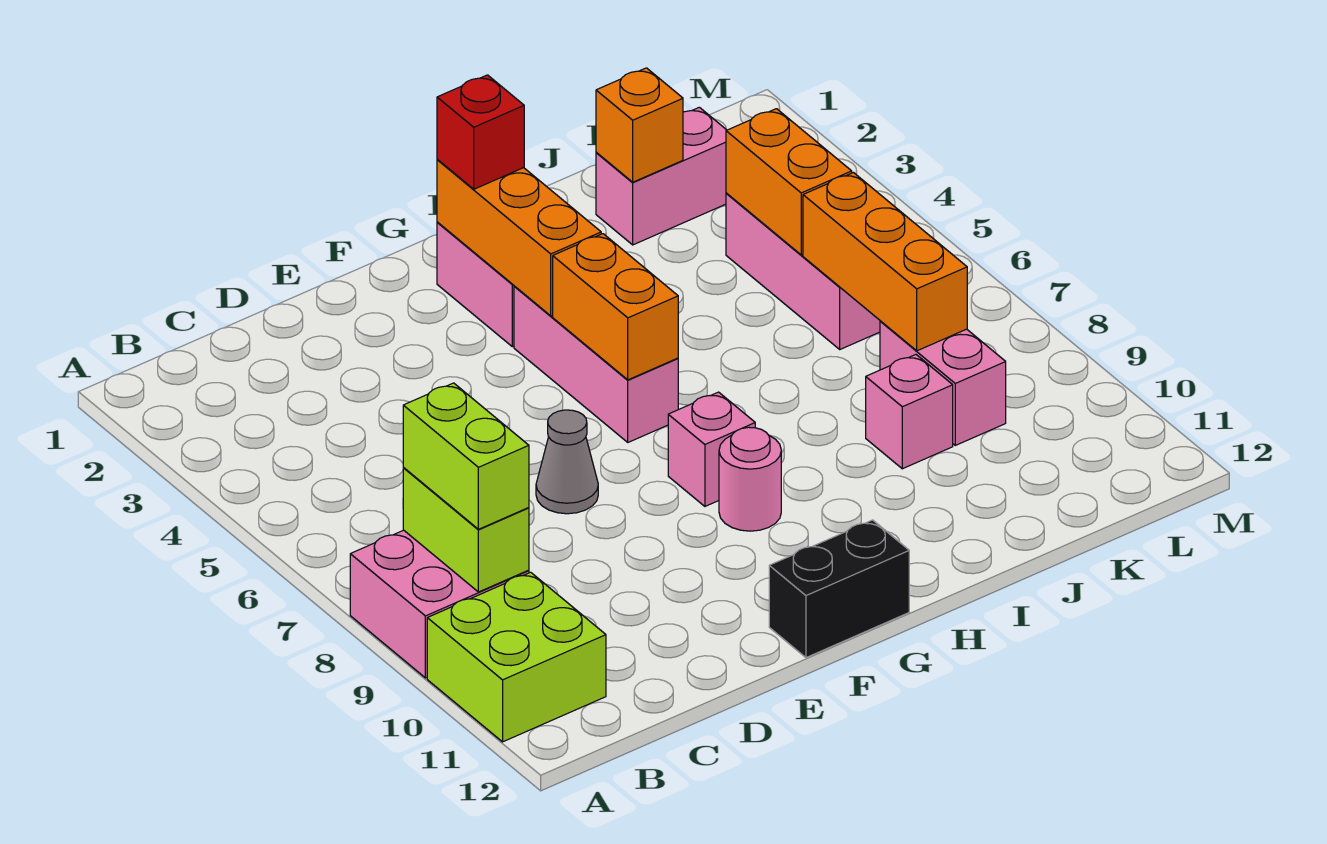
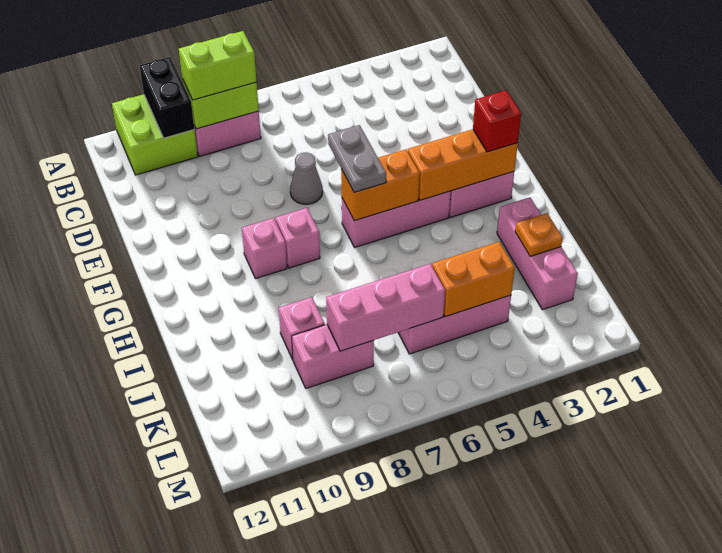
none -> grey 1x2 plate [328,125,386,192]
black 1x2 brick [769,520,909,658] -> black 1x2 brick moved to [139,57,194,138]
pink 1x1 round brick [719,427,781,531] -> pink 1x1 brick [242,218,287,279]
pink 1x2 brick [596,107,726,245] -> pink 1x3 brick [497,197,578,310]
orange 1x1 brick [596,68,683,182] -> orange 1x1 plate [515,213,563,256]
orange 1x3 brick [803,173,967,351] -> pink 1x3 brick [326,264,445,351]

